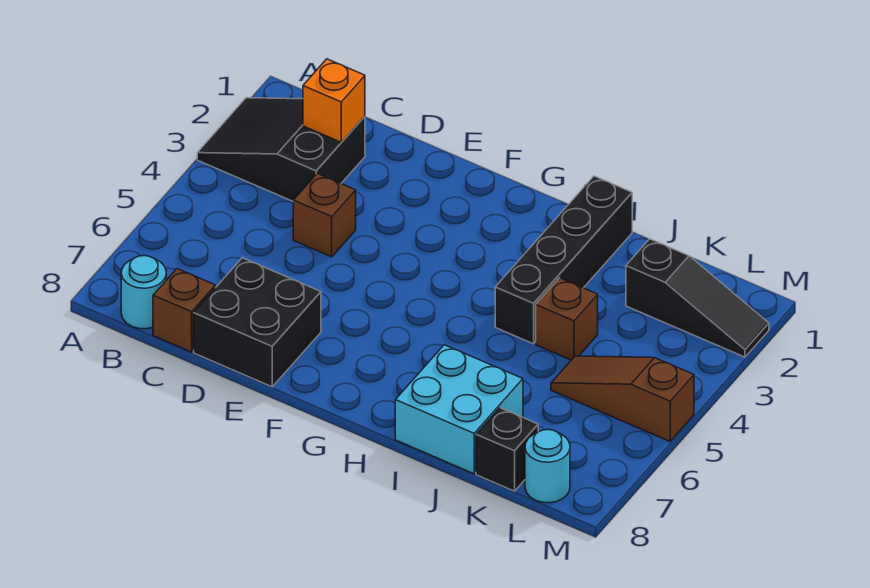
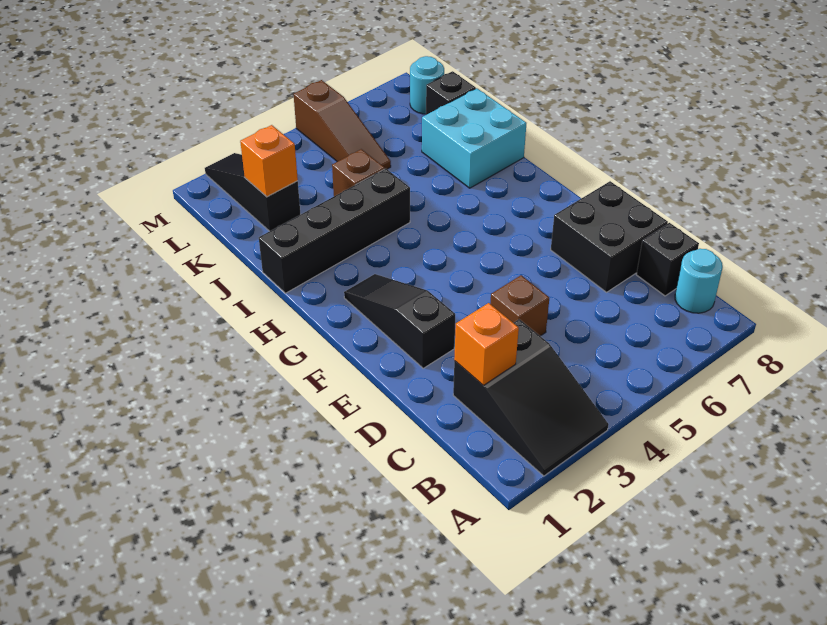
brown 1x1 brick [153,269,215,352] -> black 1x1 brick [636,223,699,296]
none -> black 1x3 slope [344,274,455,368]
none -> orange 1x1 brick [240,125,298,197]

